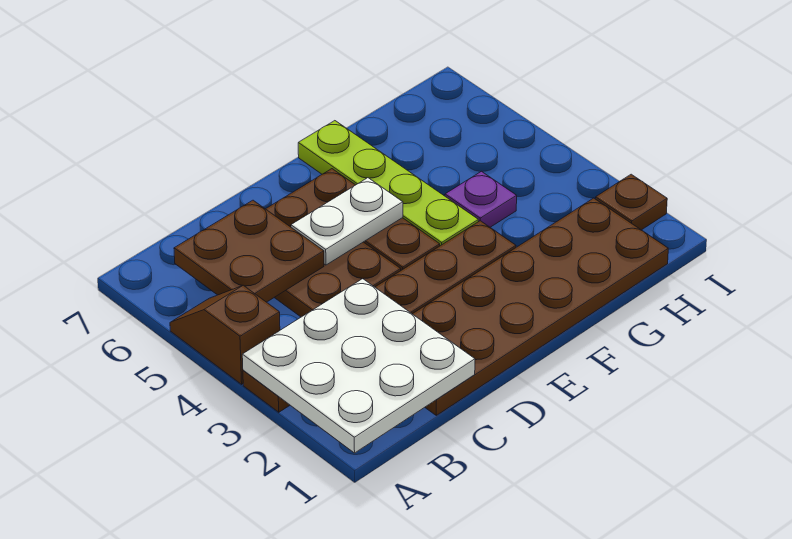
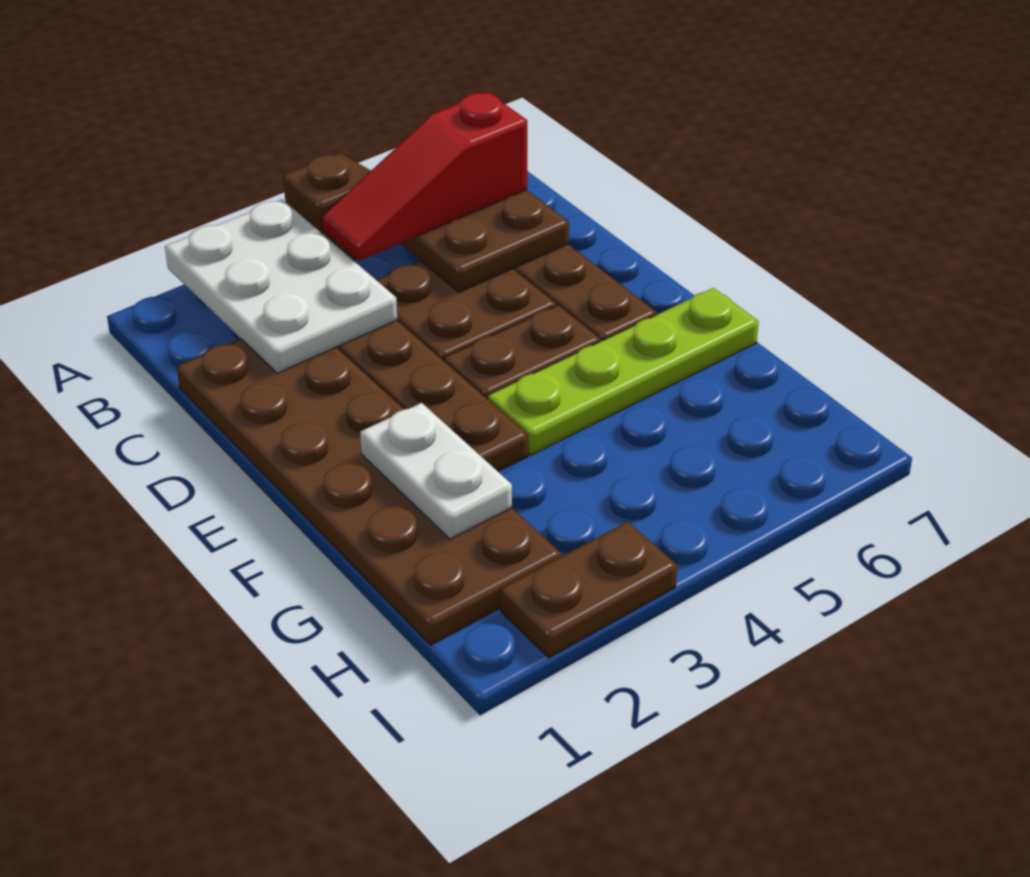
white 3x3 plate [242,279,475,453] -> white 2x3 plate [165,199,397,373]
none -> red 1x3 slope [321,92,527,261]
white 1x2 plate [291,178,403,265] -> white 1x2 plate moved to [360,403,512,539]
purple 1x1 plate [445,171,517,227] -> none
brown 1x1 plate [596,174,667,230] -> brown 1x2 plate [501,522,677,658]

